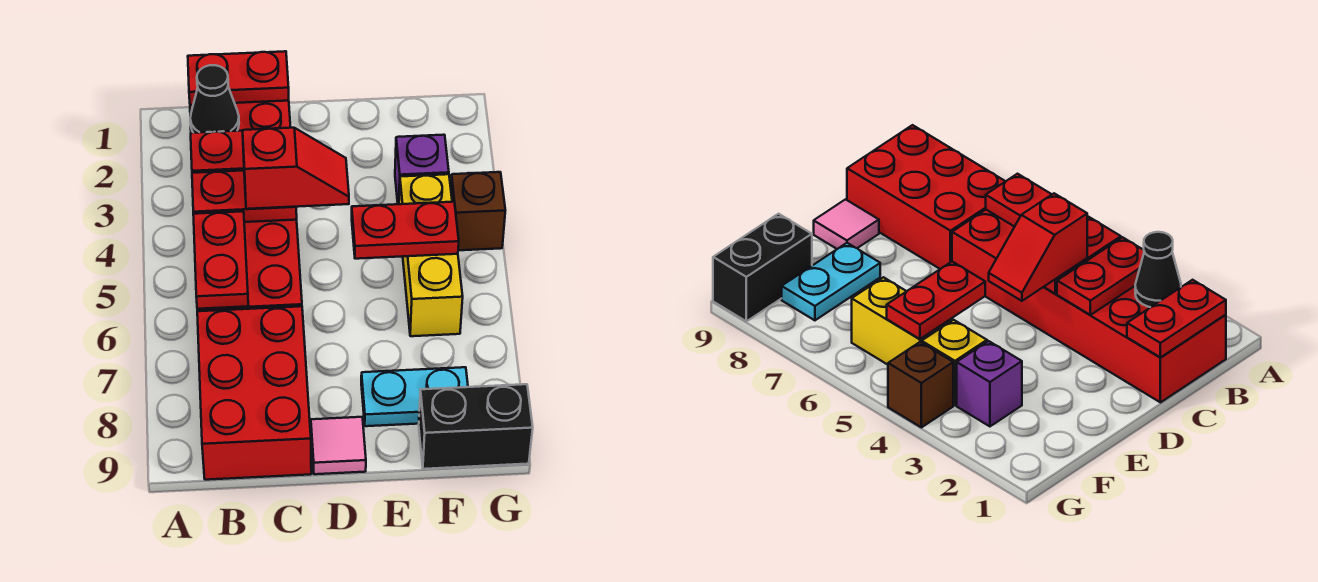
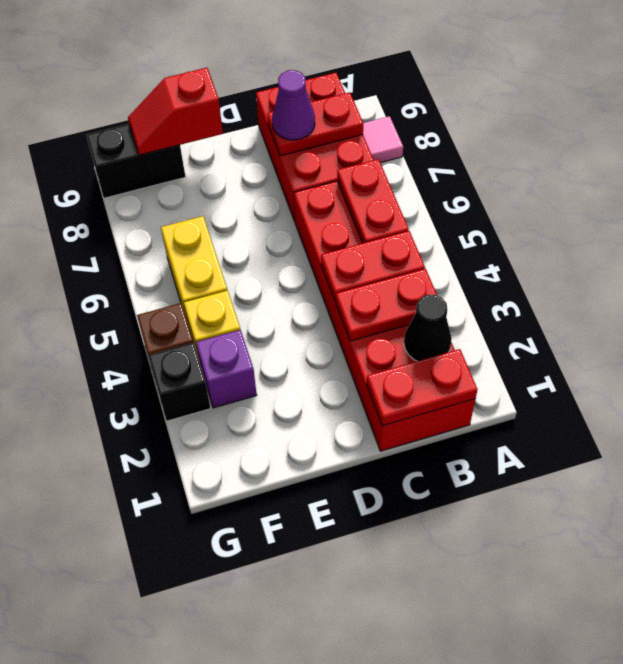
red 1x2 slope [243,128,349,209] -> red 1x2 slope moved to [128,68,223,155]
none -> purple 1x1 cone [272,70,315,140]
pink 1x1 tile [311,417,366,474] -> pink 1x1 tile moved to [363,116,403,163]
red 1x2 plate [352,202,459,259] -> red 1x2 plate moved to [267,92,363,156]
cyan 1x2 plate [361,367,468,426] -> none
none -> black 1x1 brick [148,343,211,421]

